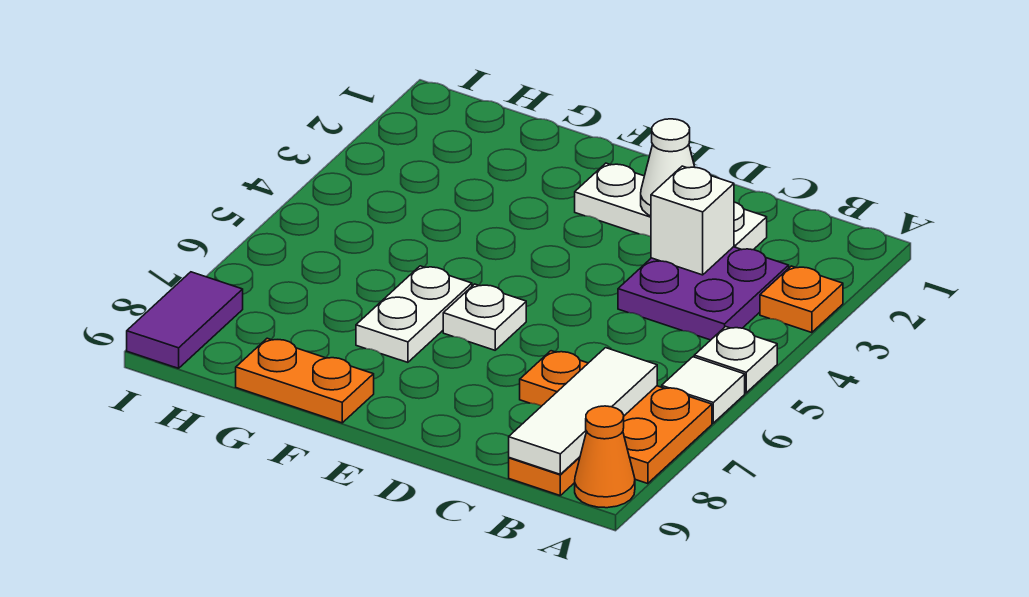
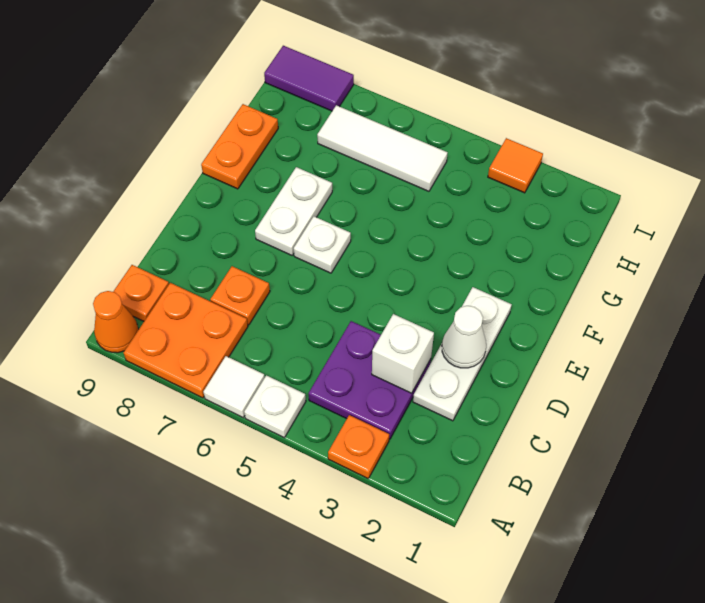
white 1x3 tile [509,348,657,474] -> white 1x3 tile moved to [317,105,448,191]
white 1x2 plate [356,266,472,362] -> white 1x2 plate turned to [255,167,332,255]
none -> orange 1x1 tile [488,138,543,193]

